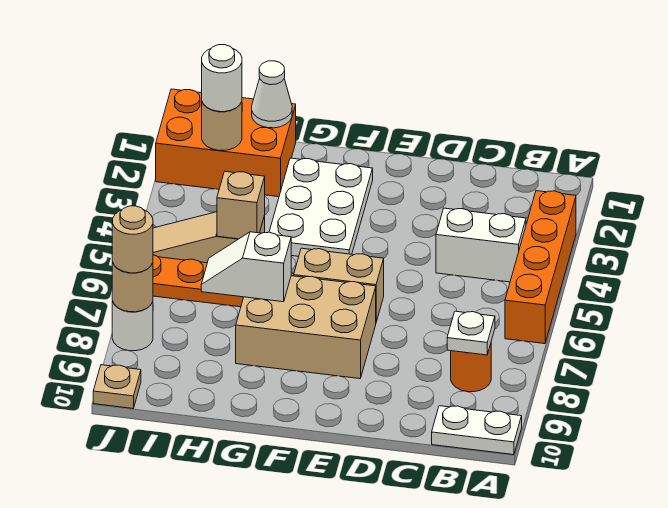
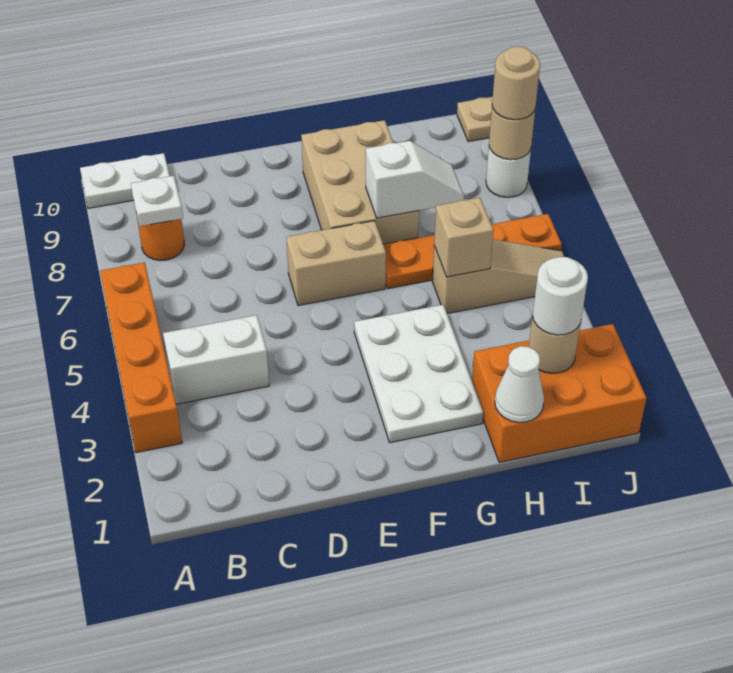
tan 2x3 brick [236,276,376,379] -> tan 2x3 brick turned to [301,120,419,244]

